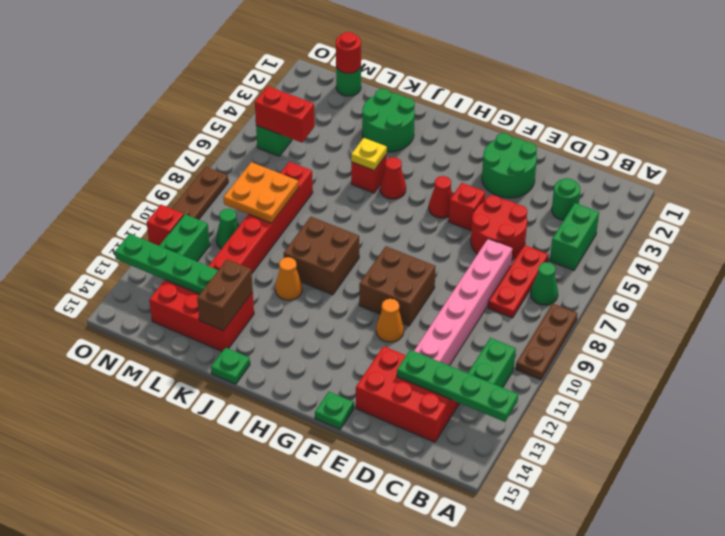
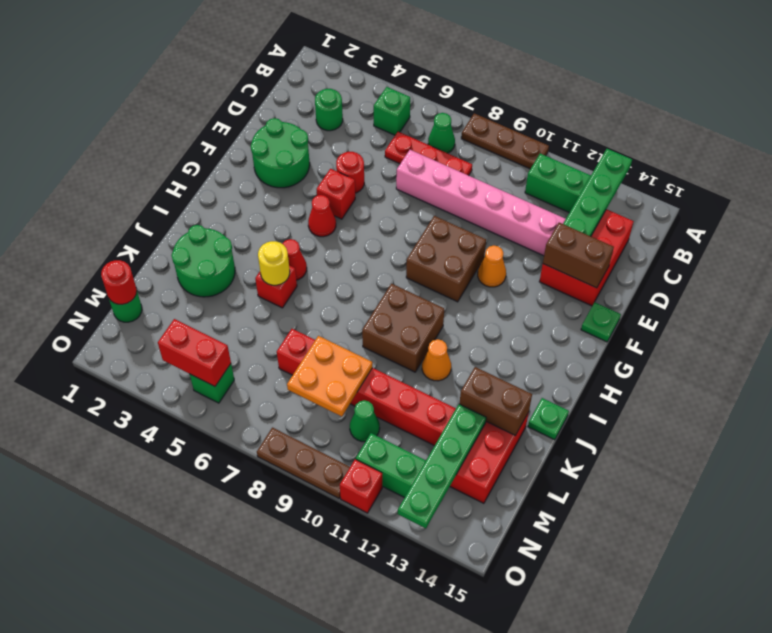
green 1x2 brick [550,203,599,270] -> green 1x1 brick [374,87,410,135]
red 2x2 round brick [471,195,527,260] -> red 1x1 round brick [336,152,364,193]
none -> brown 1x2 brick [543,223,614,288]
yellow 1x1 plate [351,138,387,170] -> yellow 1x1 round brick [258,241,290,285]
red 1x2 brick [255,86,315,143] -> red 1x2 brick turned to [158,319,231,386]

